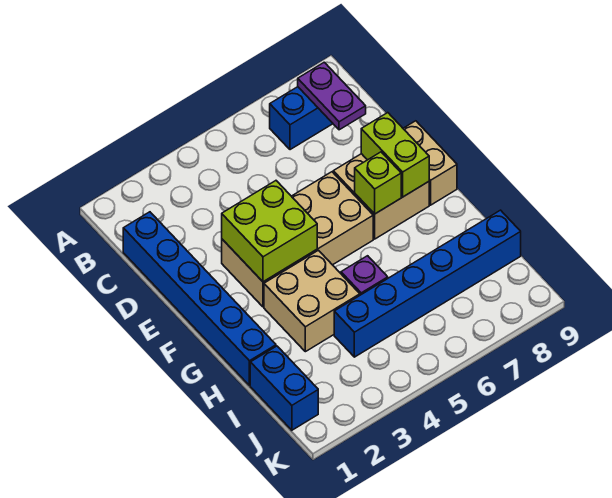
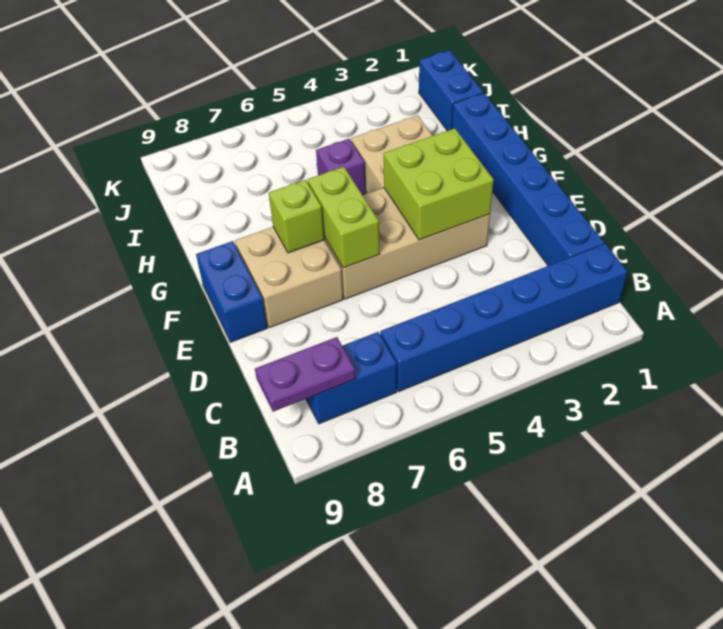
purple 1x2 plate [298,62,366,130] -> purple 1x2 plate turned to [255,337,356,412]
lime 1x2 brick [361,113,429,197] -> lime 1x2 brick moved to [308,167,380,268]
tan 1x2 brick [403,121,457,205] -> blue 1x2 brick [196,241,267,342]
blue 1x6 brick [334,210,521,357] -> blue 1x6 brick moved to [380,244,628,391]

